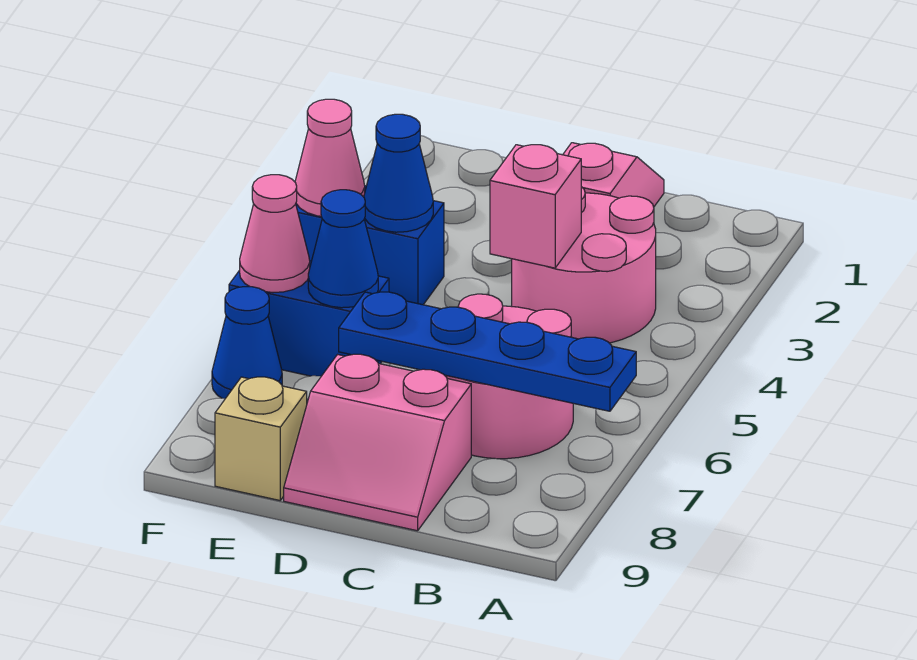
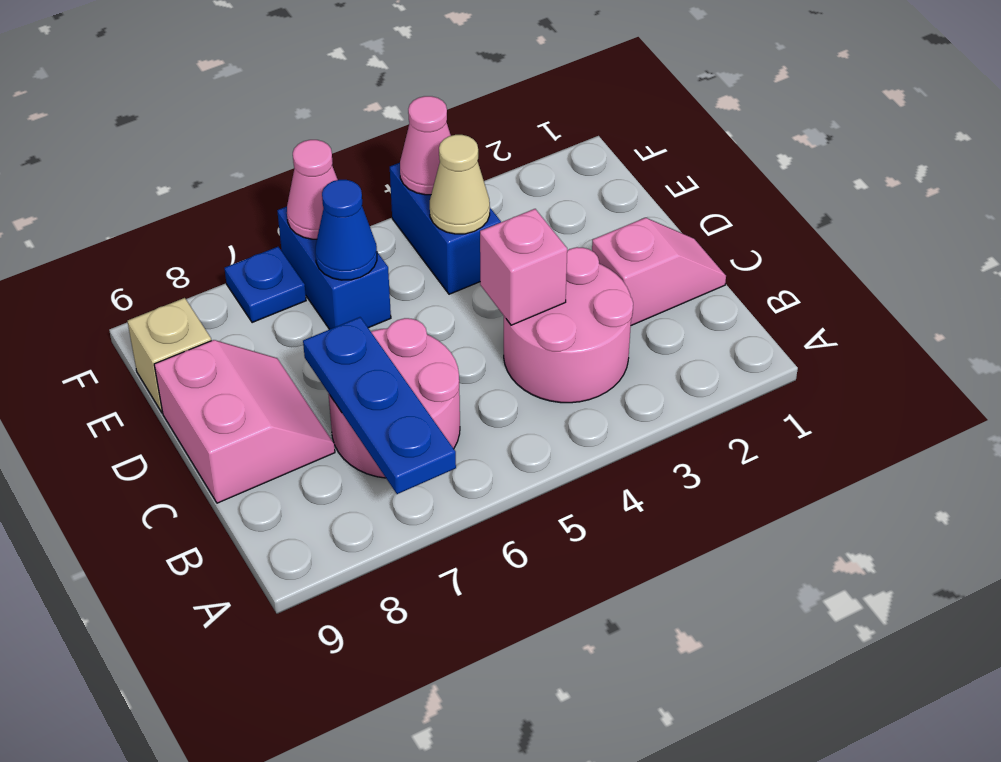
blue 1x4 plate [339,292,636,411] -> blue 1x3 plate [303,317,456,494]
pink 2x2 slope [284,354,471,531] -> pink 2x2 slope turned to [154,340,335,503]
blue 1x1 cone [364,114,433,232] -> tan 1x1 cone [430,135,490,234]
blue 1x1 cone [212,287,282,399] -> blue 1x1 plate [224,247,306,323]

